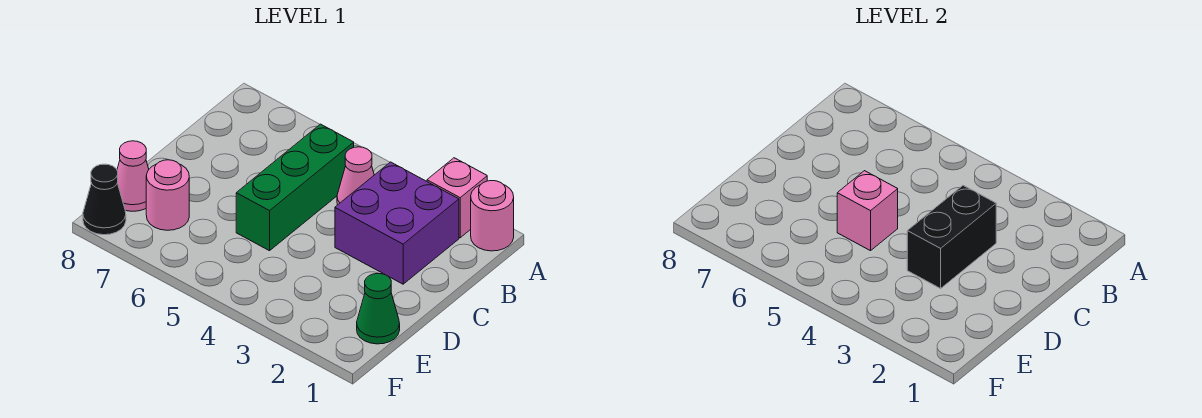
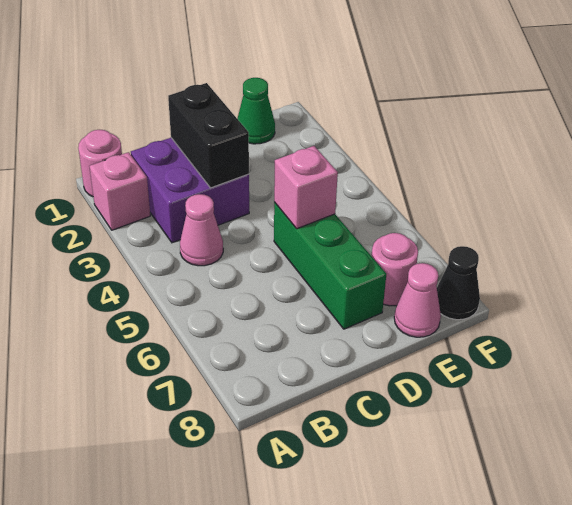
green 1x3 brick [236,124,354,251] -> green 1x3 brick turned to [274,202,386,329]
black 1x2 brick [907,185,996,288] -> black 1x2 brick turned to [168,83,249,188]

